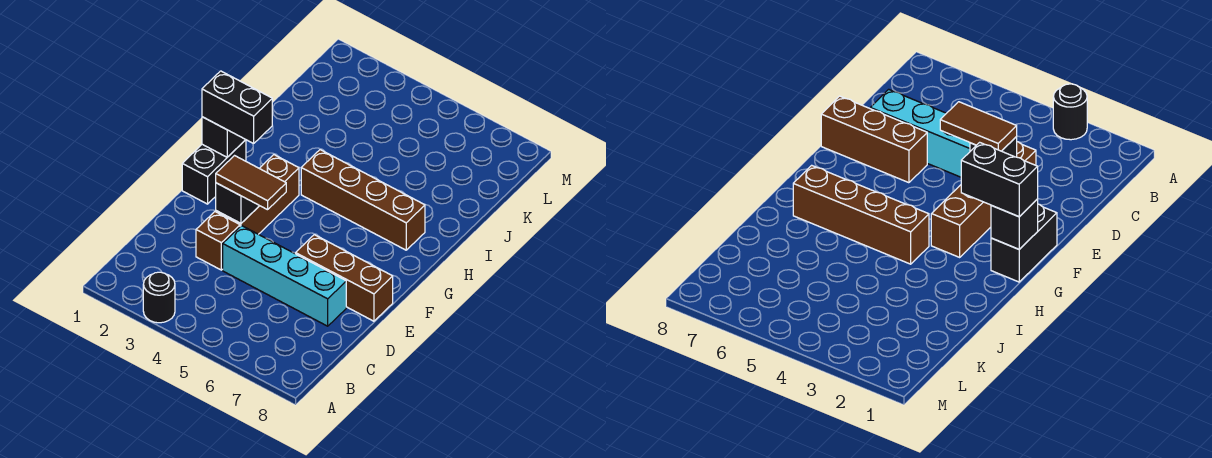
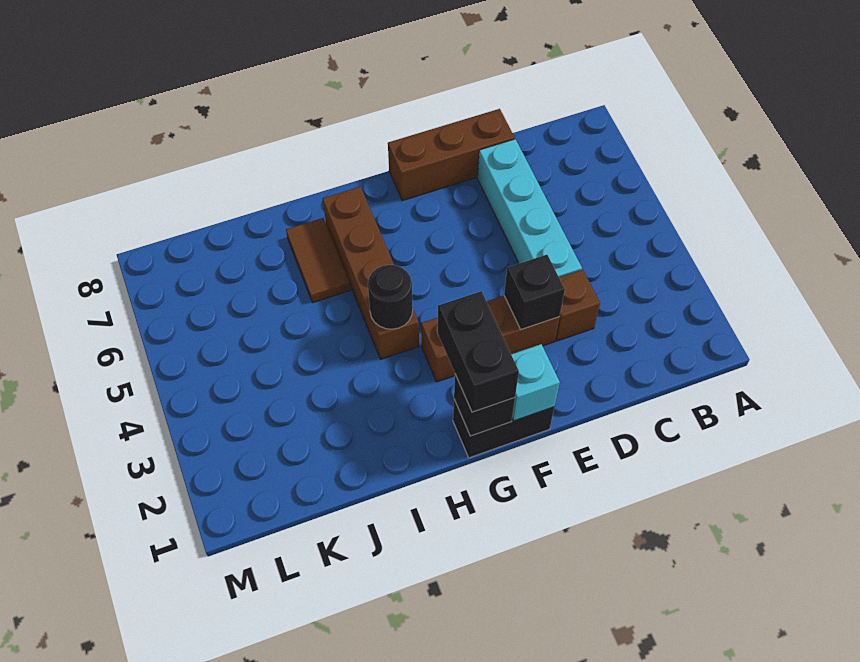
black 1x1 round brick [143,272,175,323] -> black 1x1 round brick moved to [368,265,413,329]
brown 1x2 tile [216,156,286,210] -> brown 1x2 tile moved to [286,218,350,303]
brown 1x3 brick [296,235,393,321] -> brown 1x3 brick turned to [388,109,515,201]
none -> cyan 1x1 brick [511,344,560,421]

